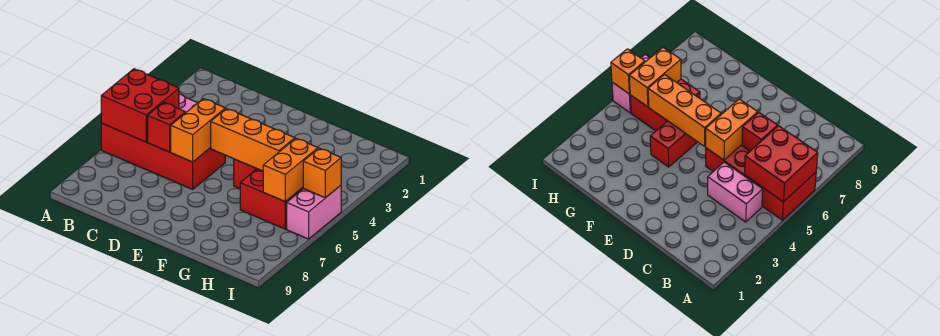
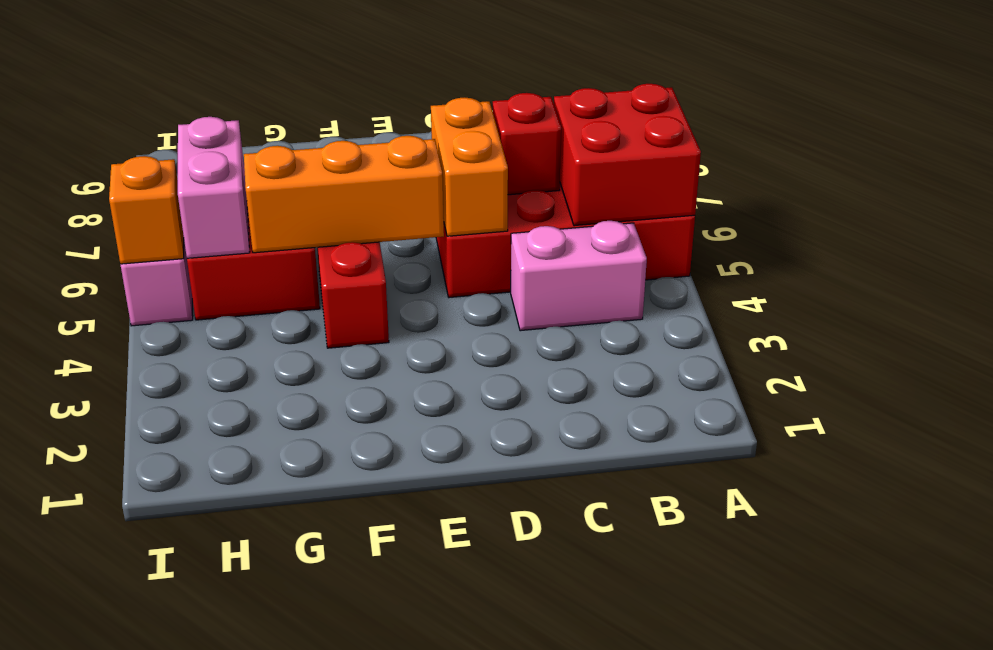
orange 1x2 brick [263,138,318,202] -> pink 1x2 brick [178,117,250,258]

